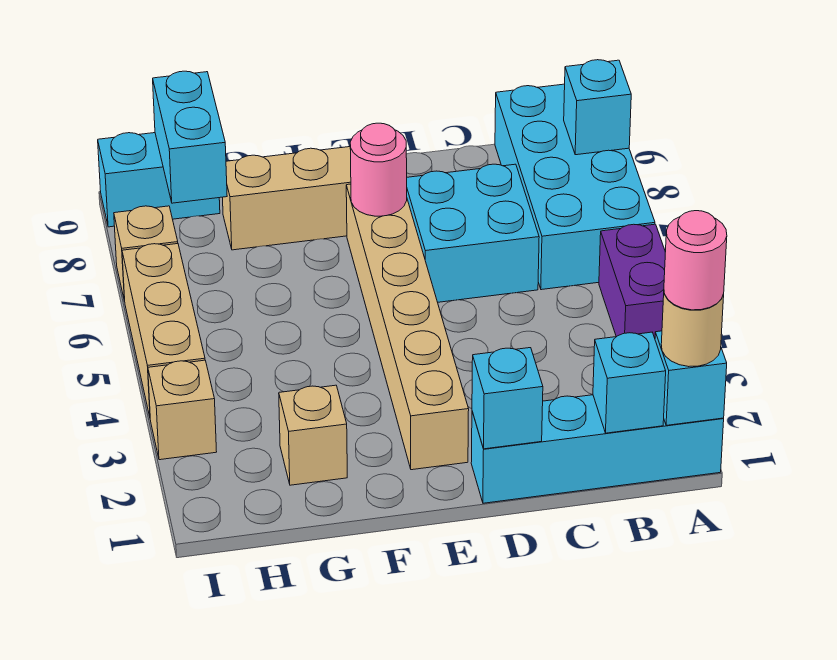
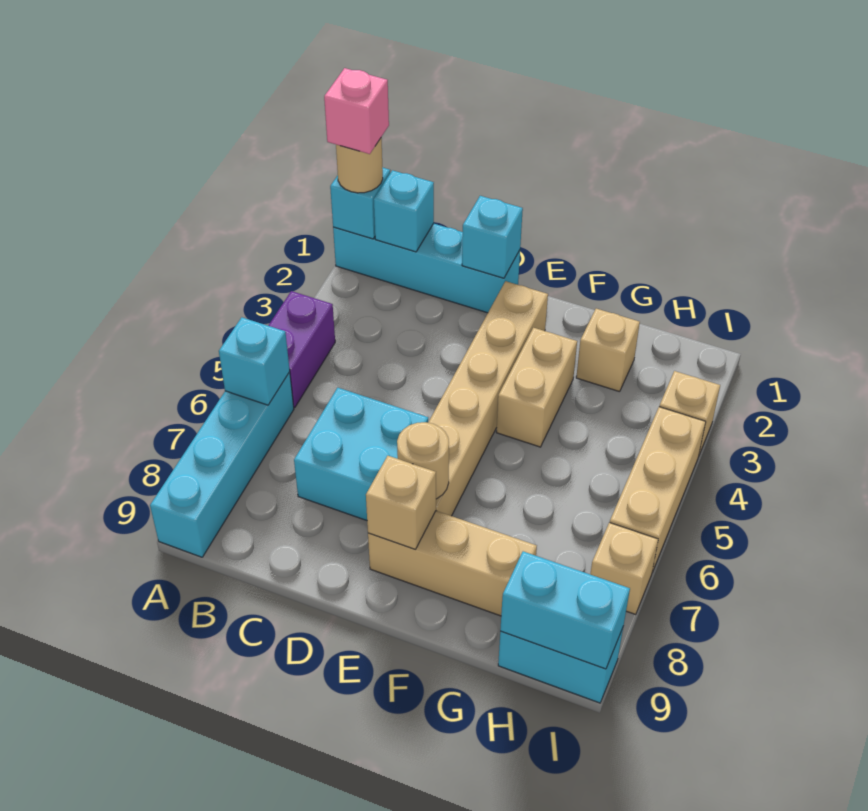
pink 1x1 round brick [664,211,727,310] -> pink 1x1 brick [324,68,389,154]
cyan 2x4 brick [495,84,655,290] -> cyan 1x4 brick [150,372,294,557]
cyan 1x1 brick [564,60,631,155] -> cyan 1x1 brick moved to [219,317,290,405]
pink 1x1 round brick [350,123,407,216] -> tan 1x1 round brick [397,422,449,499]
none -> tan 1x1 brick [366,456,436,549]
none -> tan 1x2 brick [496,328,577,447]
cyan 1x2 brick [153,71,227,203] -> cyan 1x2 brick turned to [500,551,630,669]

